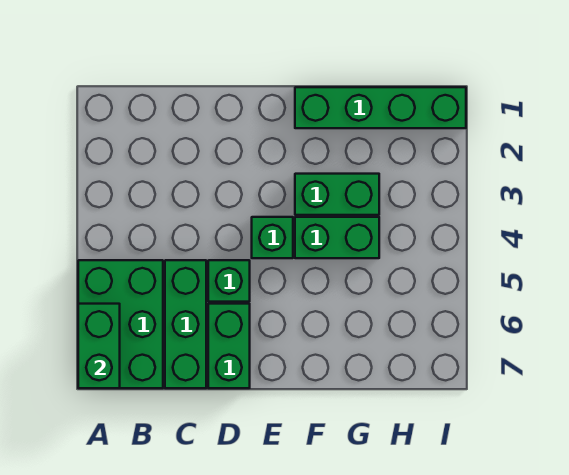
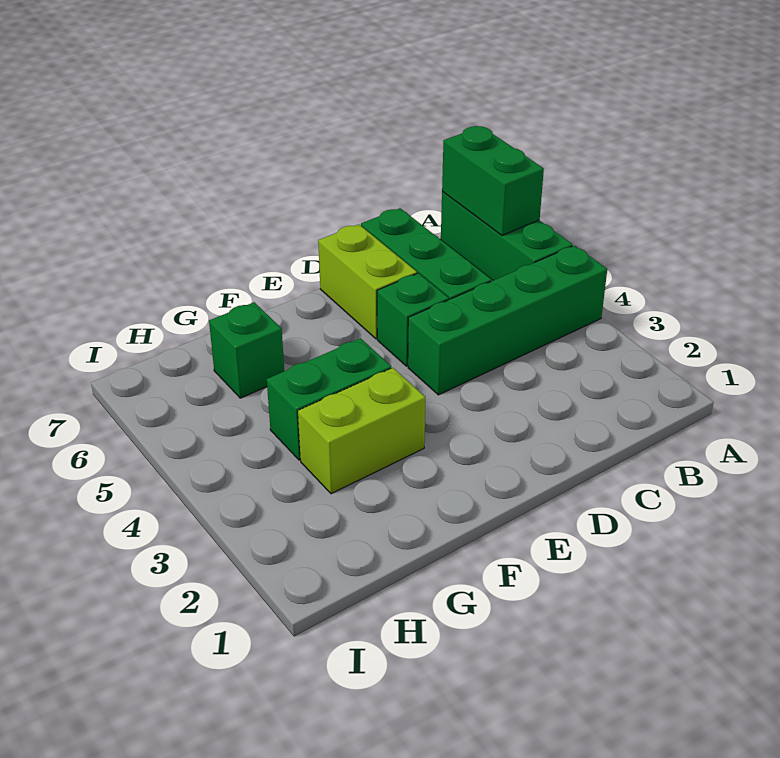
green 2x3 brick [78,260,163,388] -> green 1x3 brick [441,192,573,280]
green 1x2 brick [208,304,250,388] -> lime 1x2 brick [318,224,417,339]
green 1x1 brick [252,217,293,258] -> green 1x1 brick moved to [209,302,284,398]
green 1x4 brick [295,87,466,128] -> green 1x4 brick moved to [408,245,607,395]
green 1x2 brick [295,174,379,215] -> lime 1x2 brick [298,368,425,494]

